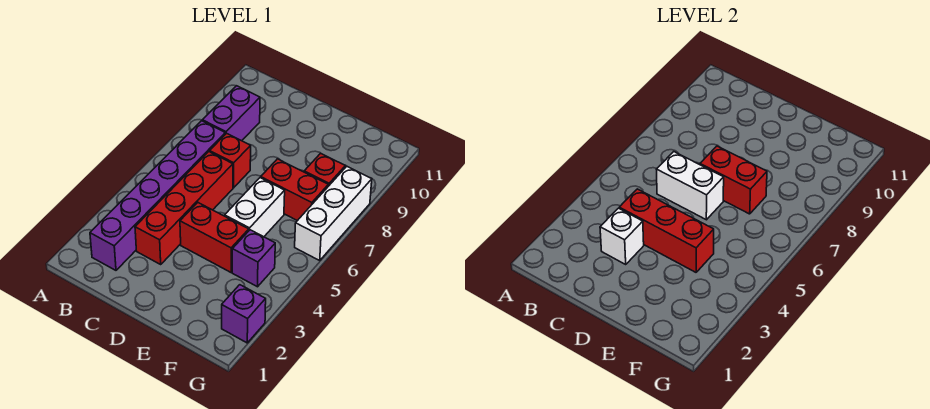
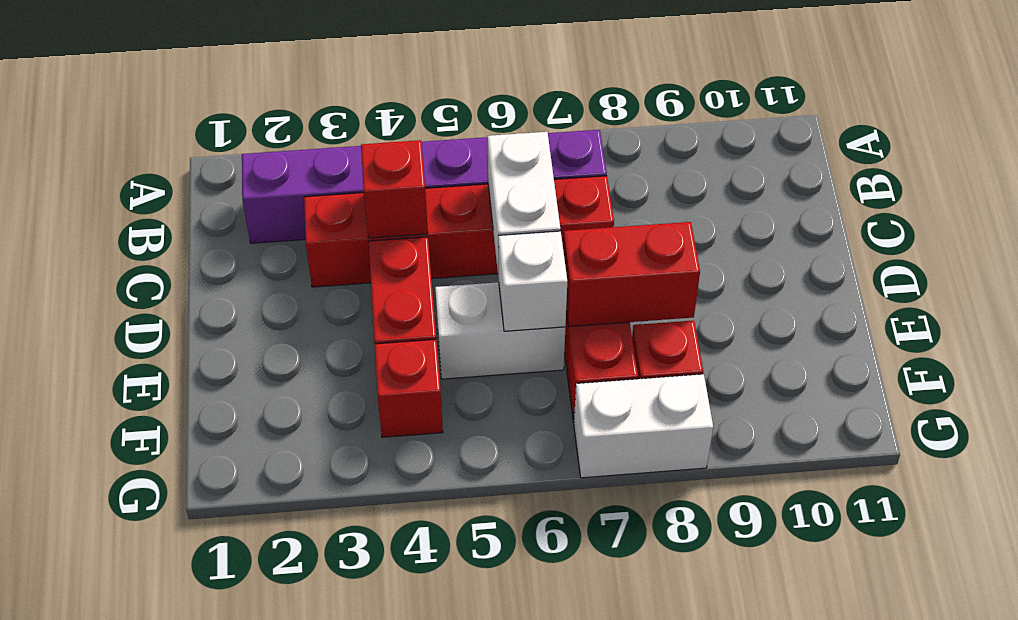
purple 1x2 brick [202,86,260,141] -> none
white 1x1 brick [600,208,644,264] -> white 1x1 brick moved to [498,231,567,331]
red 1x3 brick [619,189,714,272] -> red 1x1 brick [361,140,428,238]
red 1x2 brick [700,146,767,214] -> red 1x2 brick turned to [563,222,700,327]
purple 1x1 brick [232,230,275,287] -> red 1x1 brick [375,339,443,437]
purple 1x1 brick [222,285,266,343] -> none
white 1x3 brick [295,166,372,260] -> white 1x2 brick [574,374,713,478]

